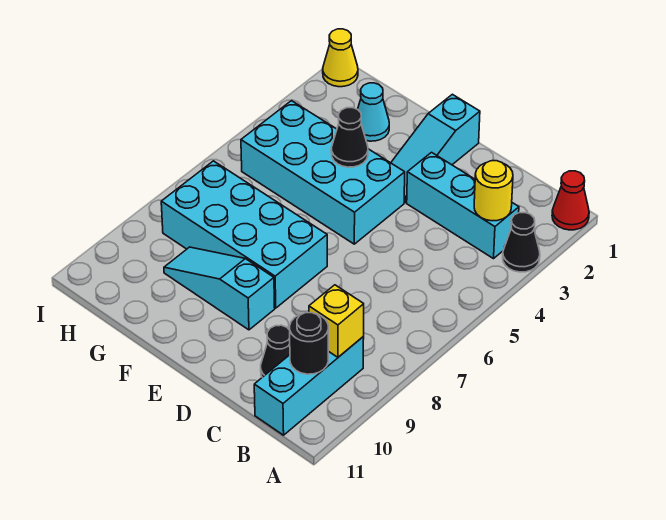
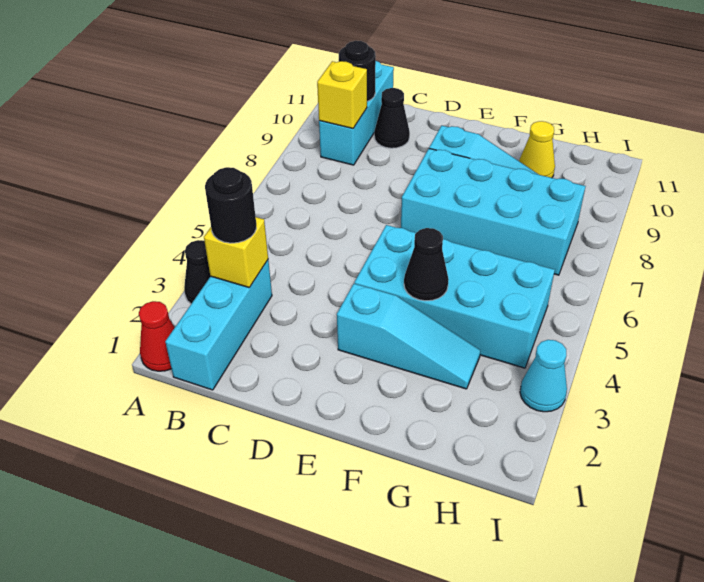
cyan 1x3 brick [407,152,519,259] -> cyan 1x3 brick turned to [165,260,272,390]
yellow 1x1 round brick [474,161,513,221] -> yellow 1x1 brick [204,217,268,287]
none -> black 1x1 round brick [205,167,256,243]
cyan 1x3 slope [391,94,480,203] -> cyan 1x3 slope turned to [337,284,481,389]
cyan 1x1 cone [358,83,389,141] -> cyan 1x1 cone moved to [520,340,567,412]
yellow 1x1 cone [323,29,358,87] -> yellow 1x1 cone moved to [519,121,555,178]

